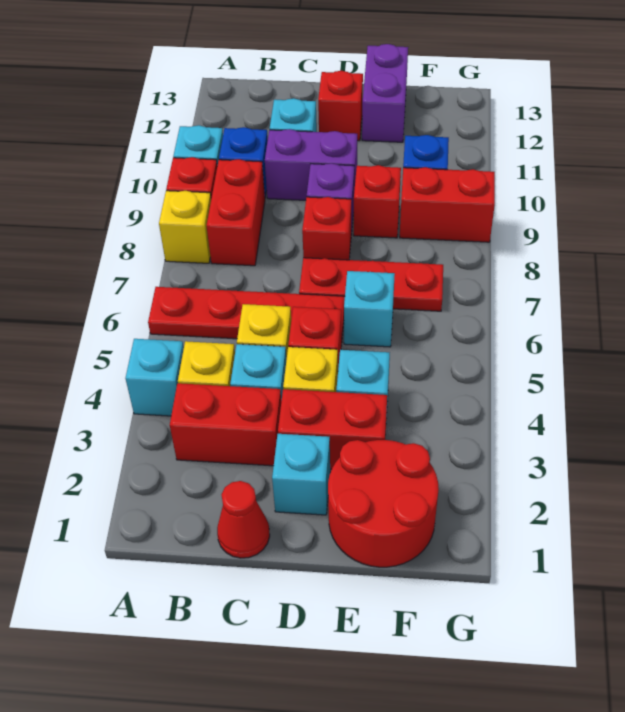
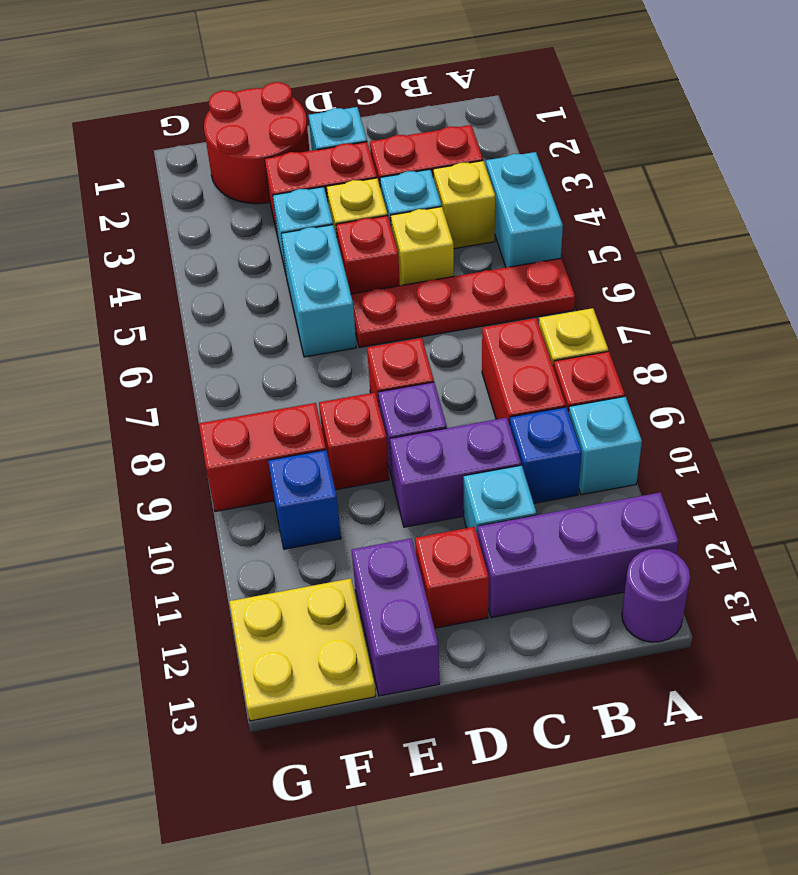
cyan 1x1 brick [126,339,184,416] -> cyan 1x2 brick [486,152,563,268]
none -> purple 1x3 brick [478,492,679,618]
none -> purple 1x1 round brick [622,549,690,642]
red 1x1 cone [217,481,270,558] -> none
red 1x3 plate [299,258,443,311] -> none
cyan 1x1 brick [344,271,395,347] -> cyan 1x2 brick [281,225,357,357]
none -> yellow 2x2 plate [229,579,376,721]

